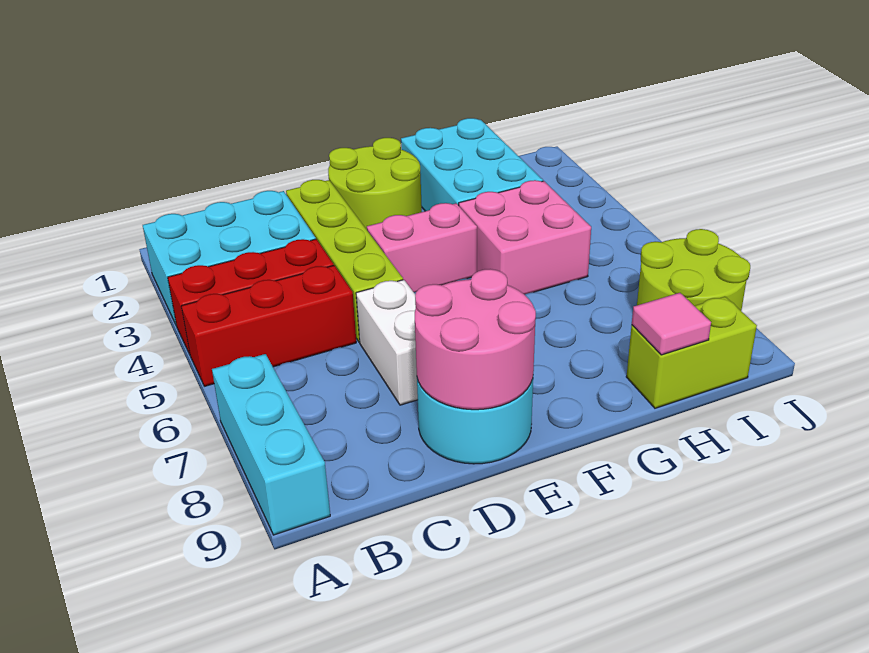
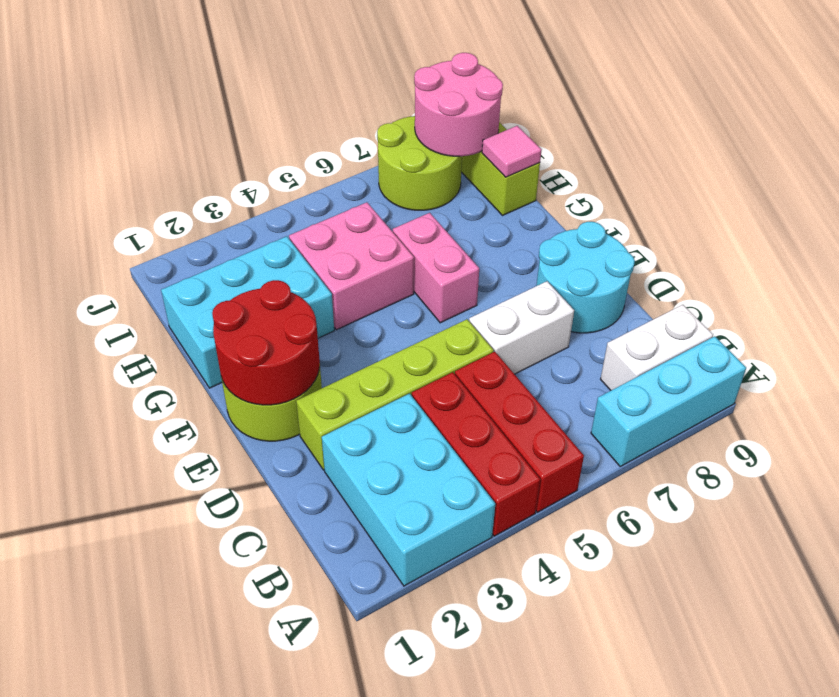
none -> white 1x2 brick [601,305,713,390]
pink 2x2 round brick [415,269,536,410] -> pink 2x2 round brick moved to [414,53,503,156]
none -> red 2x2 round brick [212,280,320,405]
pink 1x2 brick [367,203,477,292] -> pink 1x2 brick moved to [393,213,479,323]

